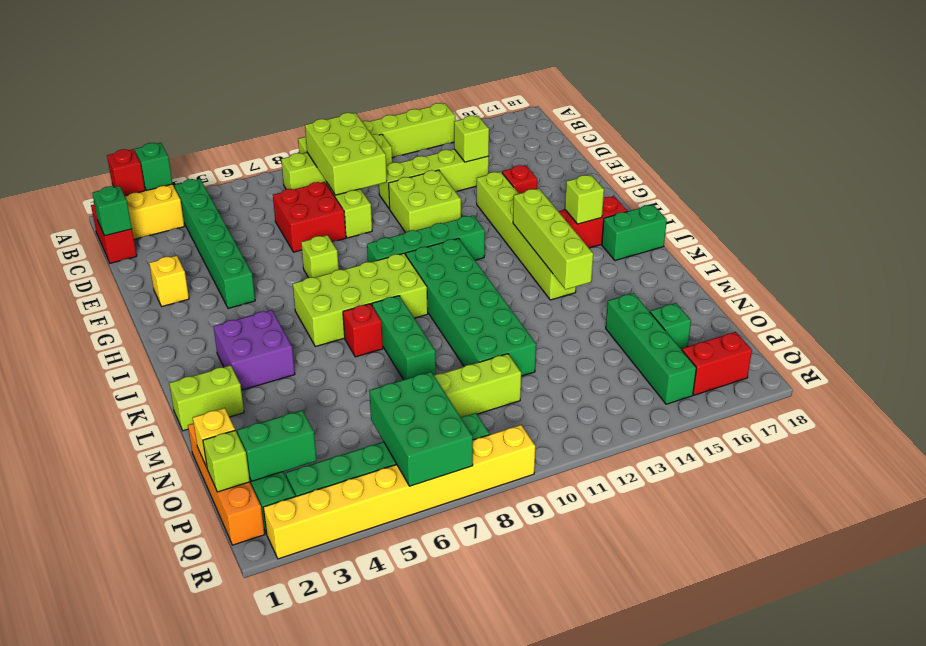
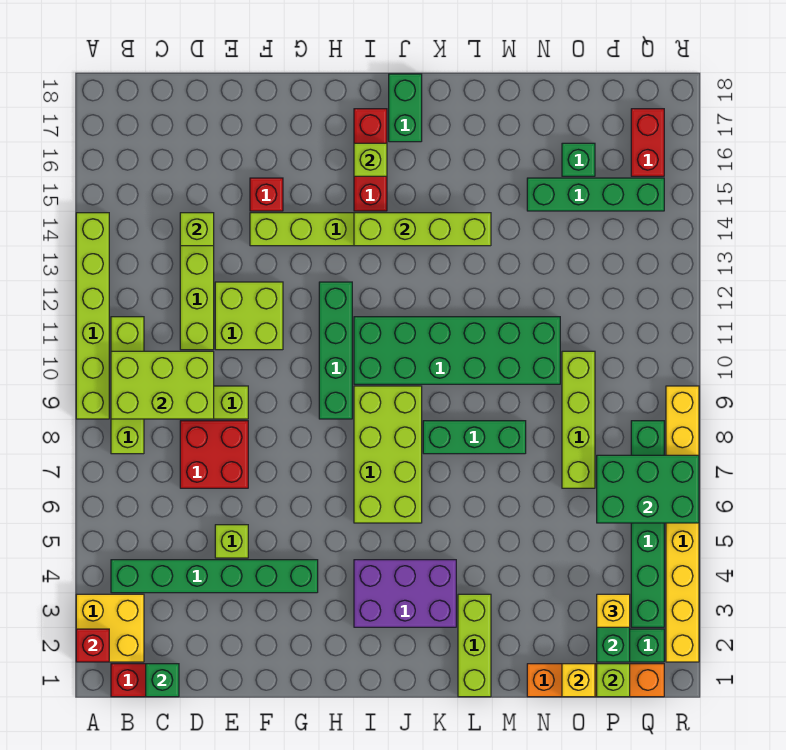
green 1x1 brick [135,143,173,190] -> none
yellow 1x1 brick [149,256,189,306] -> yellow 1x1 brick moved to [597,594,630,627]
lime 1x1 brick [301,235,339,278] -> lime 1x1 brick moved to [215,525,248,558]
purple 2x2 brick [213,310,295,390] -> purple 2x3 brick [354,560,456,627]
red 1x1 brick [343,304,383,357] -> none
lime 1x2 brick [169,365,244,431] -> lime 1x3 brick [458,594,491,697]

